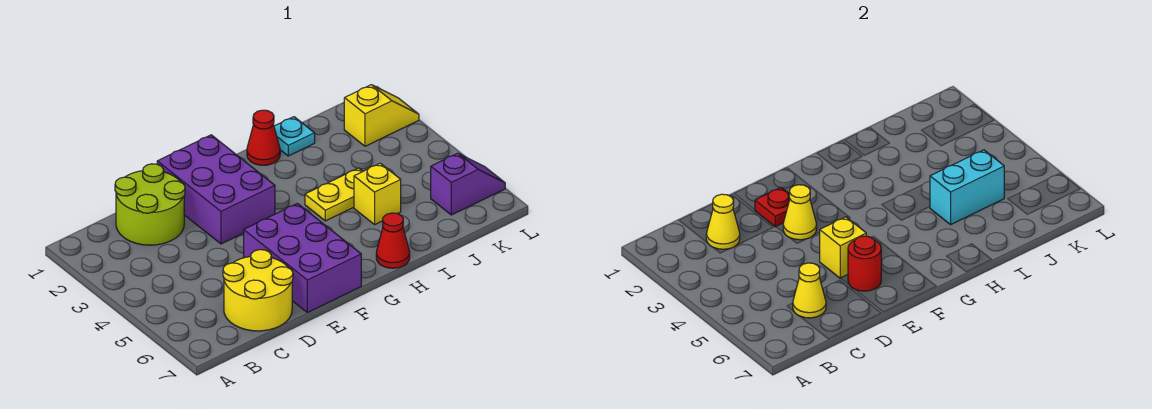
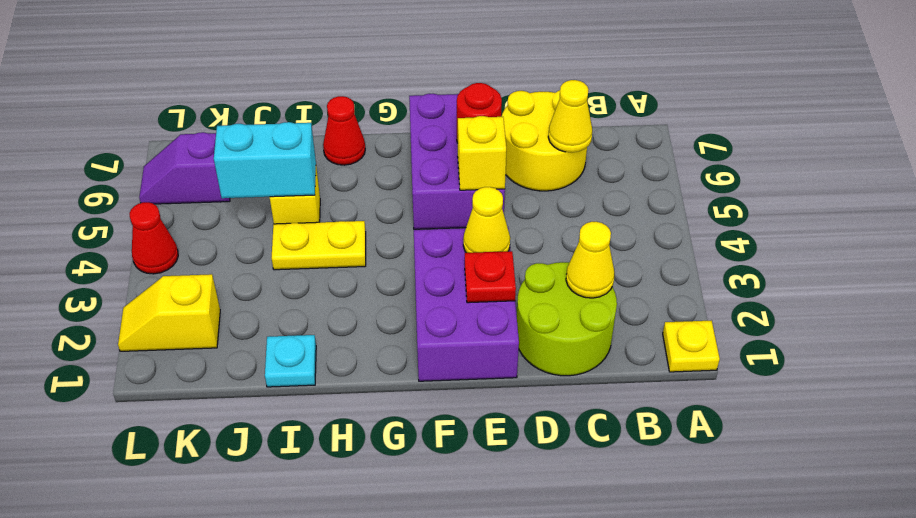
none -> yellow 1x1 plate [663,321,720,372]
red 1x1 cone [247,110,280,165] -> red 1x1 cone moved to [129,202,178,274]

